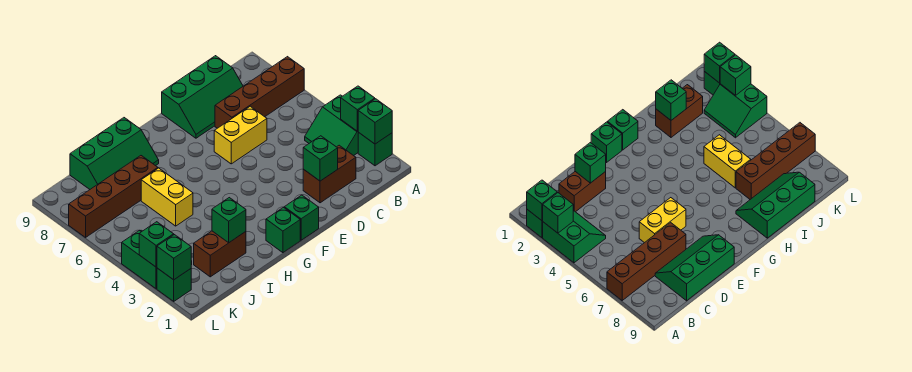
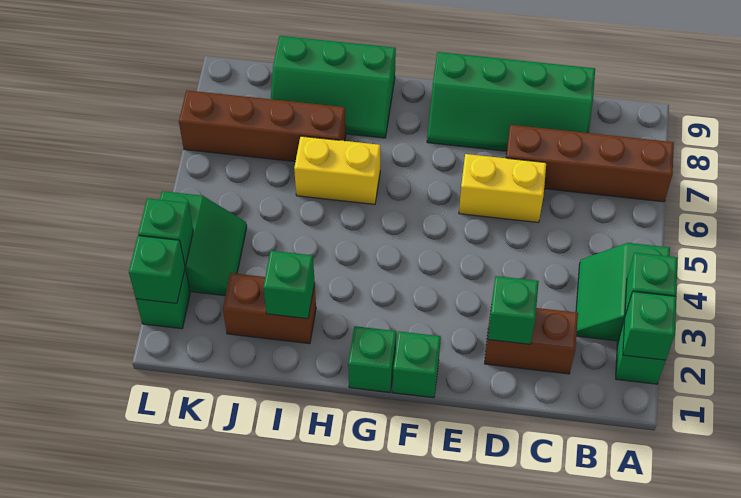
green 2x3 slope [162,56,243,138] -> green 2x4 slope [427,52,595,151]
yellow 1x2 brick [141,168,193,226] -> yellow 1x2 brick turned to [294,136,380,204]

